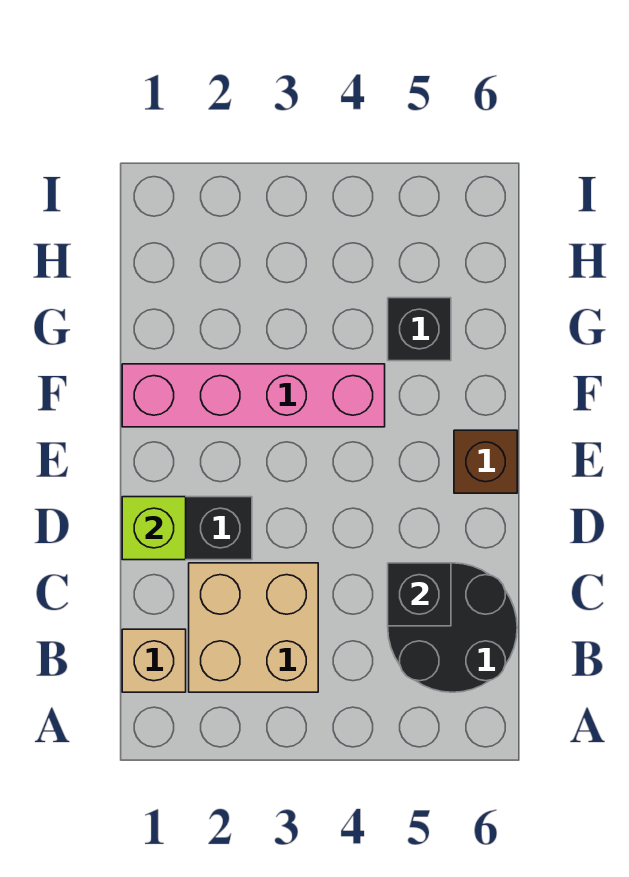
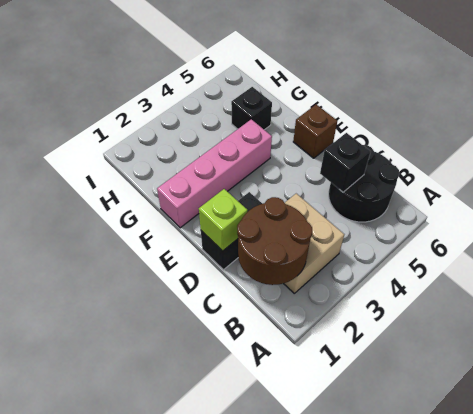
tan 1x1 brick [122,629,186,692] -> none
none -> brown 2x2 round brick [237,197,312,285]

